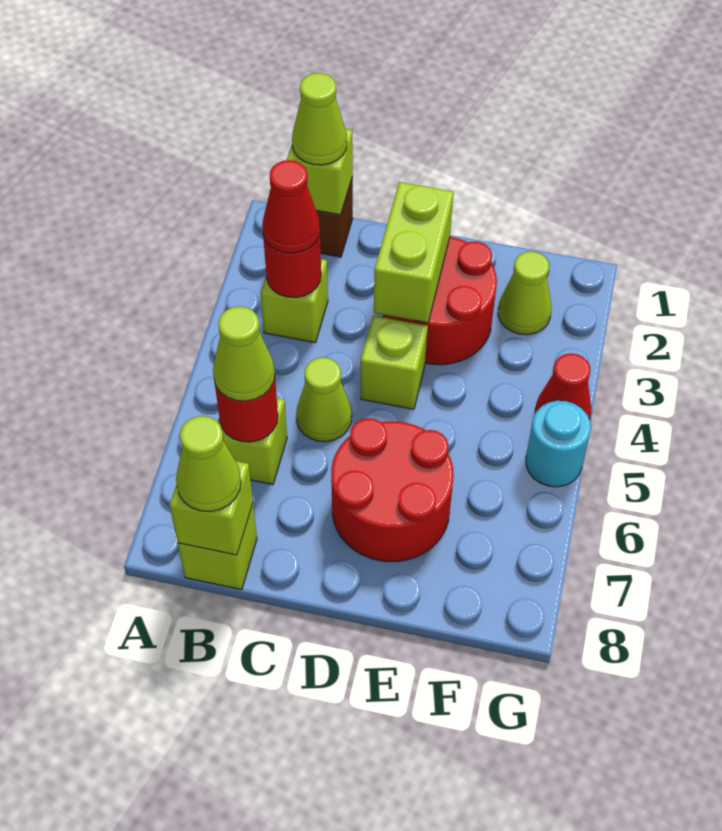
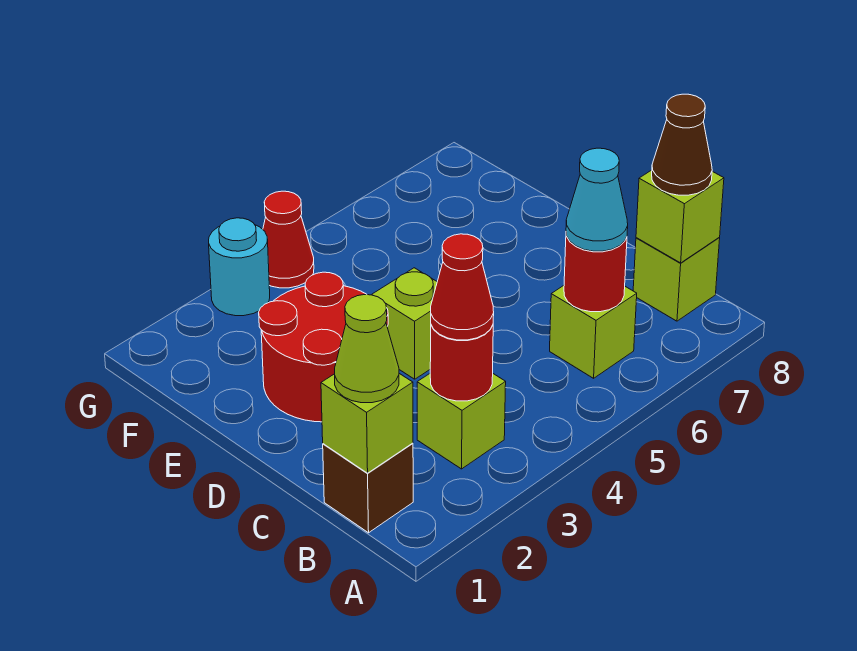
lime 1x1 cone [213,306,275,401] -> cyan 1x1 cone [566,148,628,251]
lime 1x1 cone [176,416,241,512] -> brown 1x1 cone [652,94,712,195]
lime 1x1 cone [296,357,352,442] -> none
lime 1x2 brick [374,182,454,323] -> none
red 2x2 round brick [331,418,454,562] -> none
lime 1x1 cone [498,251,551,335] -> none
cyan 1x1 round brick [526,401,591,487] -> cyan 1x1 round brick moved to [209,218,270,316]

